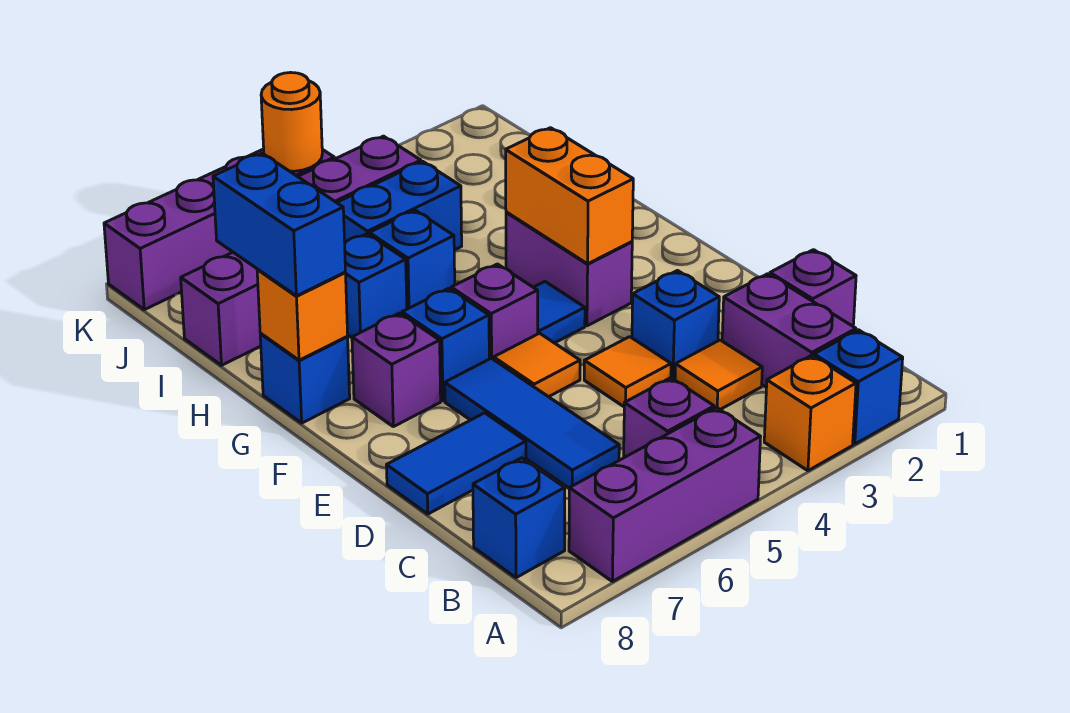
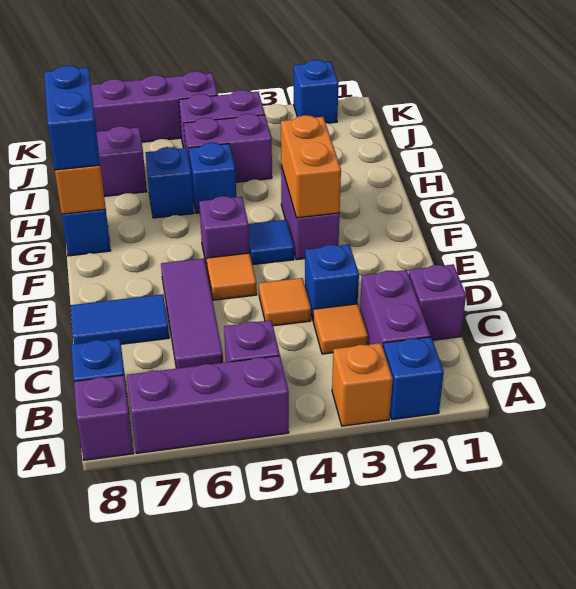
blue 1x3 tile [445,358,619,488] -> purple 1x3 tile [161,258,223,368]
blue 1x1 brick [402,288,489,401] -> blue 1x1 brick moved to [294,60,339,123]
purple 1x1 brick [352,313,441,427] -> purple 1x1 brick moved to [74,375,134,460]
blue 1x2 brick [337,162,462,250] -> purple 1x2 brick [184,114,272,182]
orange 1x1 round brick [261,72,322,171] -> none

